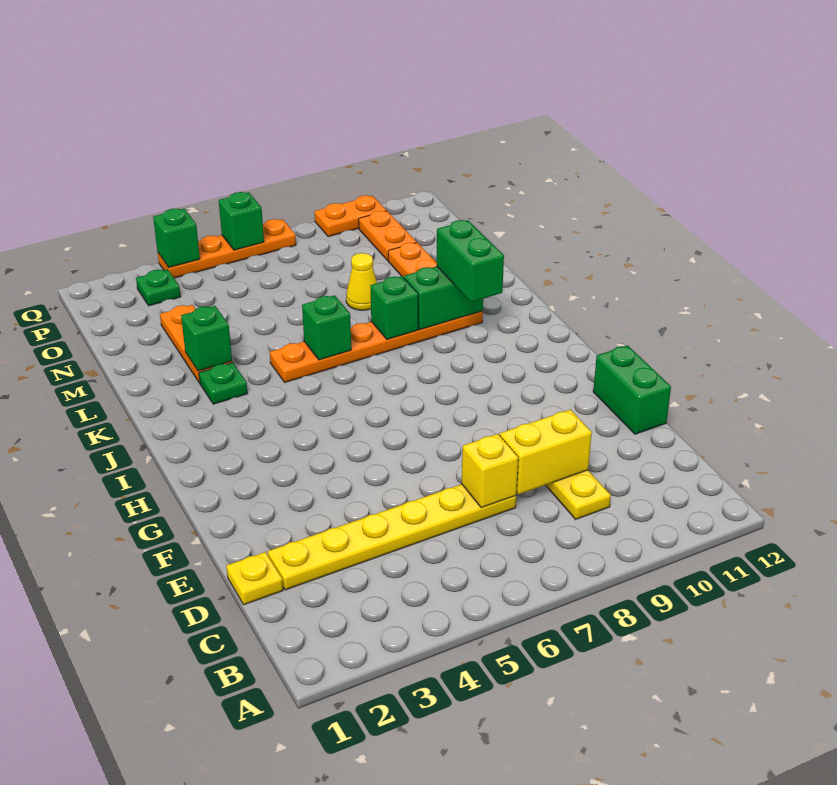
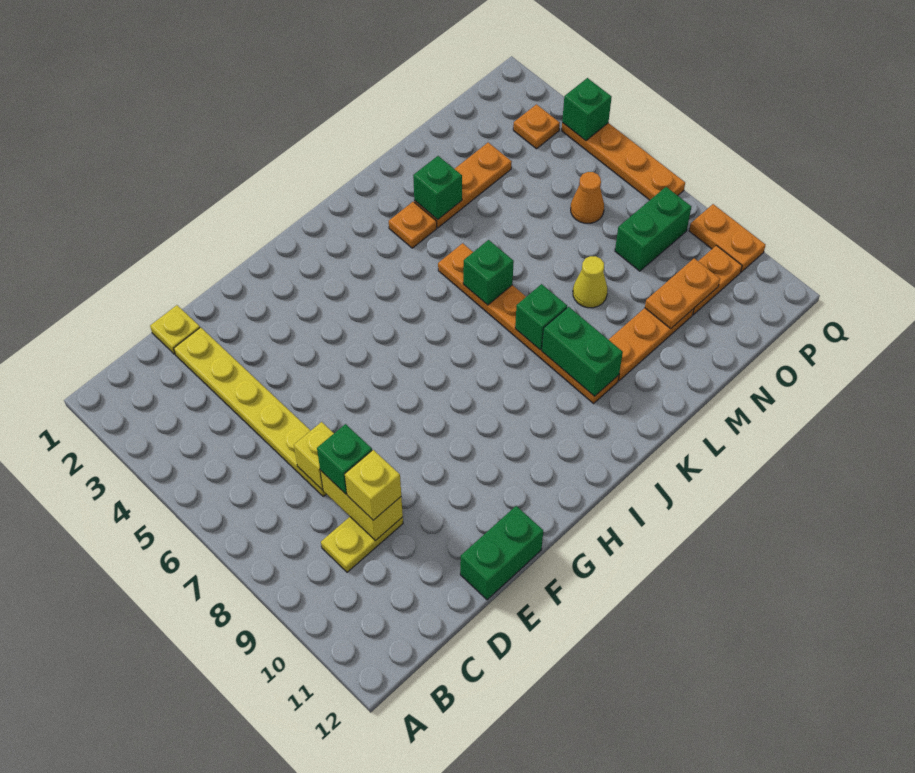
none -> yellow 1x1 brick [345,450,401,520]
green 1x2 brick [437,220,504,302] -> green 1x2 brick moved to [615,187,691,271]
green 1x1 plate [199,362,248,404] -> orange 1x1 plate [389,202,437,248]
none -> orange 1x2 plate [645,258,720,328]
none -> orange 1x1 cone [571,172,604,223]
green 1x1 plate [136,269,181,306] -> orange 1x1 plate [513,104,560,149]
green 1x1 brick [219,192,264,250] -> green 1x1 brick moved to [317,424,372,494]

